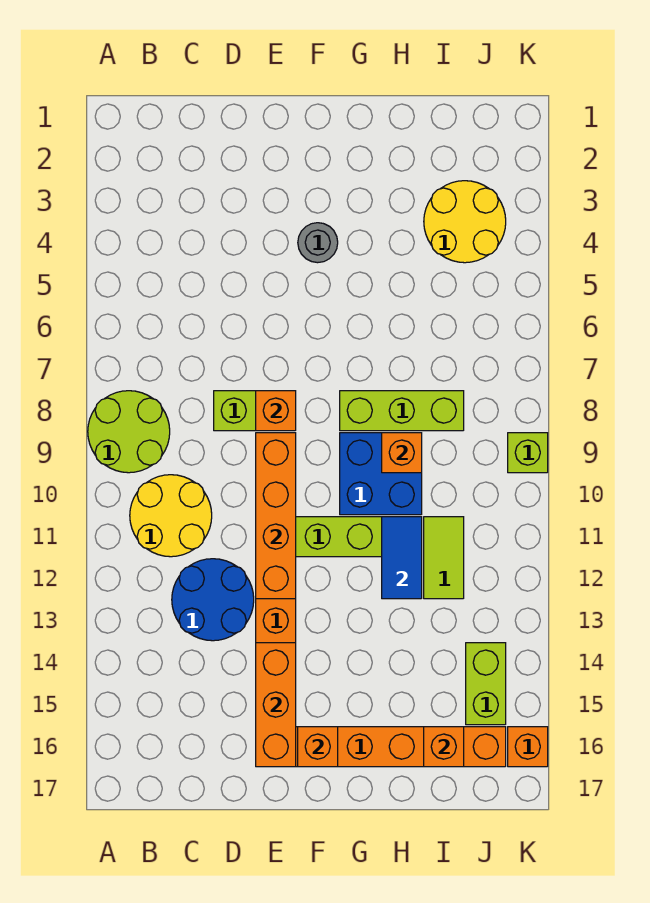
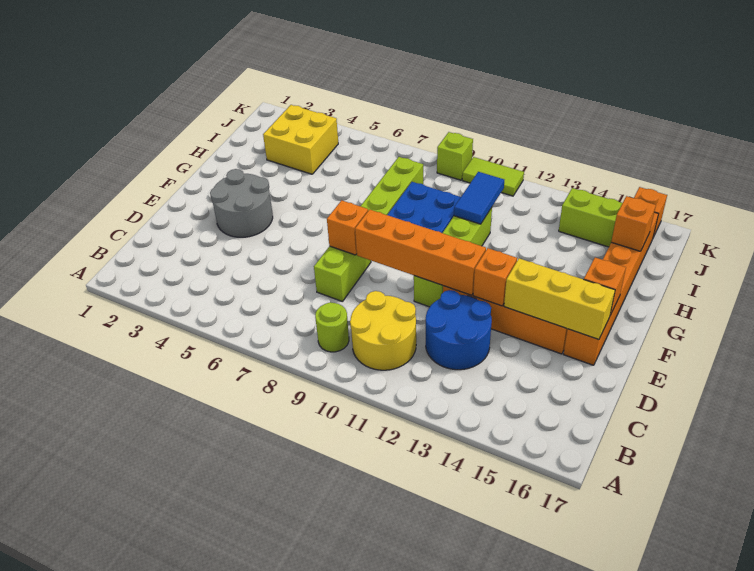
lime 2x2 round brick [88,391,170,473] -> lime 1x1 round brick [315,302,349,352]
orange 1x3 brick [256,643,296,767] -> yellow 1x3 brick [504,258,615,340]
grey 1x1 round brick [298,223,338,263] -> grey 2x2 round brick [210,169,273,237]
orange 1x1 brick [382,433,422,473] -> orange 1x1 brick moved to [473,248,517,306]
blue 1x2 tile [382,517,422,599] -> blue 1x2 tile turned to [454,172,504,224]
yellow 2x2 round brick [424,181,506,263] -> yellow 2x2 brick [263,105,338,174]
lime 1x2 tile [424,517,464,599] -> lime 1x2 tile moved to [462,157,524,196]

